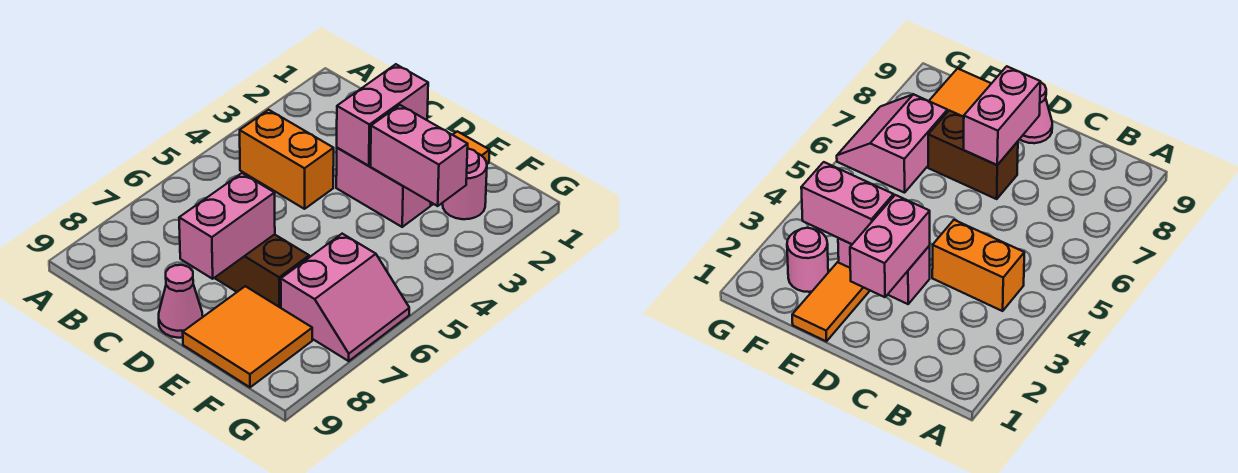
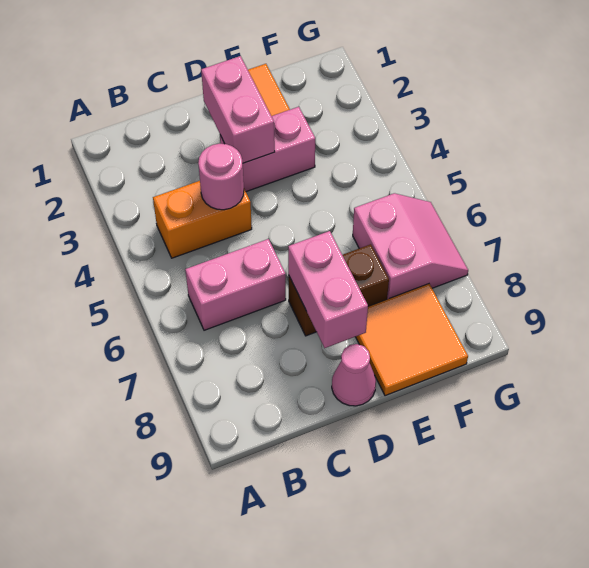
pink 1x2 brick [371,105,468,206] -> pink 1x2 brick moved to [185,239,286,330]
pink 1x1 round brick [443,149,487,219] -> pink 1x1 round brick moved to [198,144,244,210]

